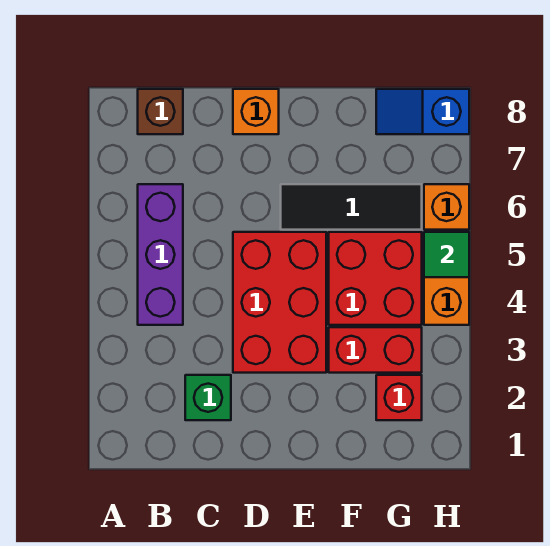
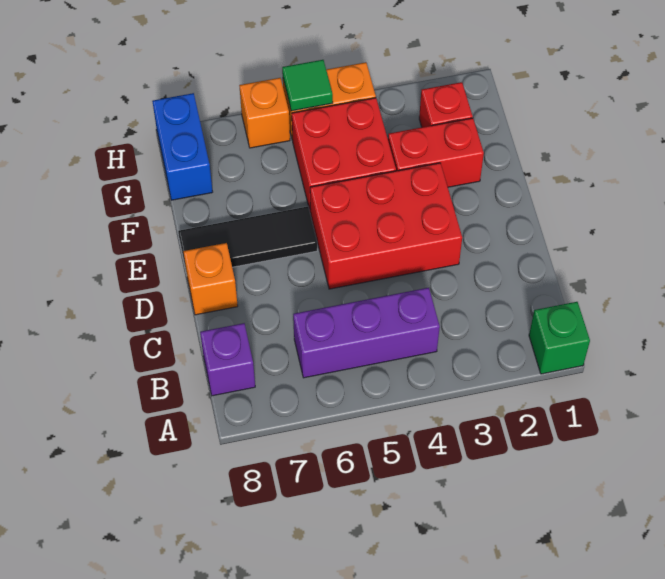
brown 1x1 brick [138,89,183,134] -> purple 1x1 brick [200,323,255,396]
green 1x1 brick [185,375,231,420] -> green 1x1 brick moved to [529,302,590,374]
black 1x3 tile [281,184,422,230] -> black 1x3 tile turned to [178,207,317,269]
red 1x2 brick [329,327,422,373] -> red 1x2 brick turned to [388,118,484,187]
blue 1x2 slope [376,89,469,134] -> blue 1x2 brick [152,93,213,200]

